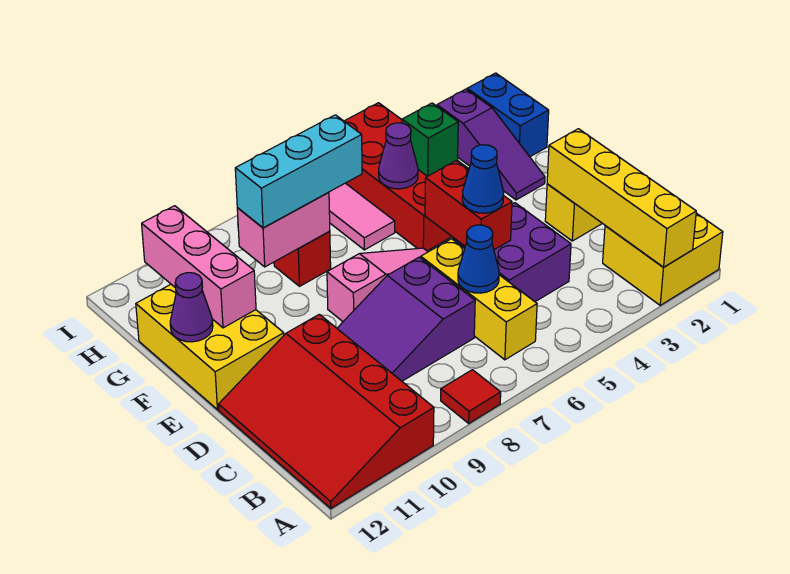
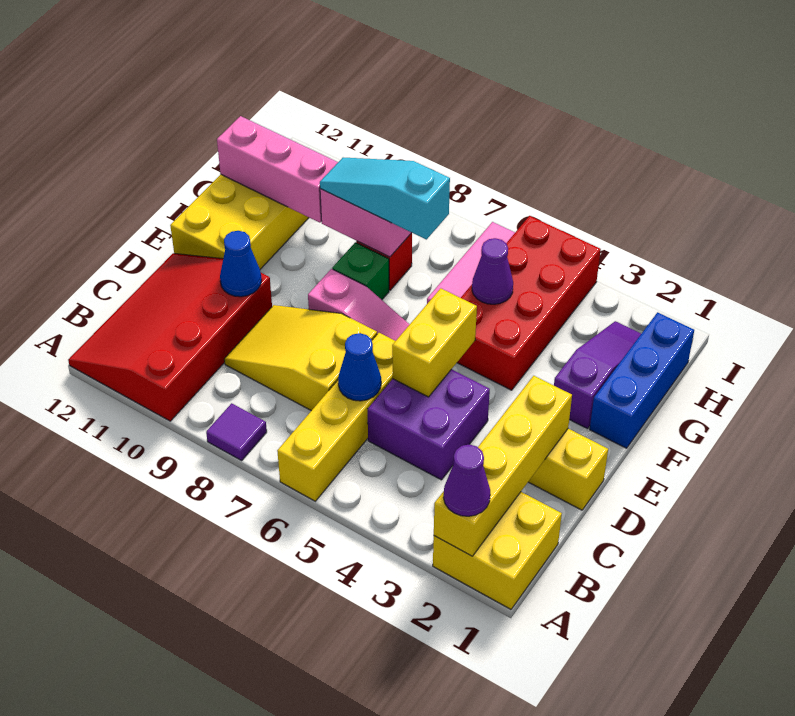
red 1x1 tile [441,370,501,423] -> purple 1x1 tile [206,403,267,460]
yellow 1x3 brick [421,239,537,360] -> yellow 1x4 brick [277,333,395,501]
purple 2x3 slope [337,257,475,381] -> yellow 2x3 slope [224,305,377,411]
red 1x2 brick [425,161,512,250] -> yellow 1x2 brick [392,288,477,397]
blue 1x1 cone [462,145,504,213] -> blue 1x1 cone moved to [220,231,262,297]
purple 1x3 slope [437,89,545,200] -> purple 1x3 slope turned to [554,321,641,429]
pink 1x3 brick [142,206,256,328] -> pink 1x3 brick turned to [217,116,338,223]
purple 1x1 cone [170,273,213,342] -> purple 1x1 cone moved to [443,444,490,516]
blue 1x2 brick [467,73,549,157] -> blue 1x3 brick [590,312,694,448]
green 1x1 brick [402,103,458,176] -> green 1x1 brick moved to [332,242,389,300]
cyan 1x3 brick [235,115,362,228] -> cyan 1x3 slope [320,158,450,240]

